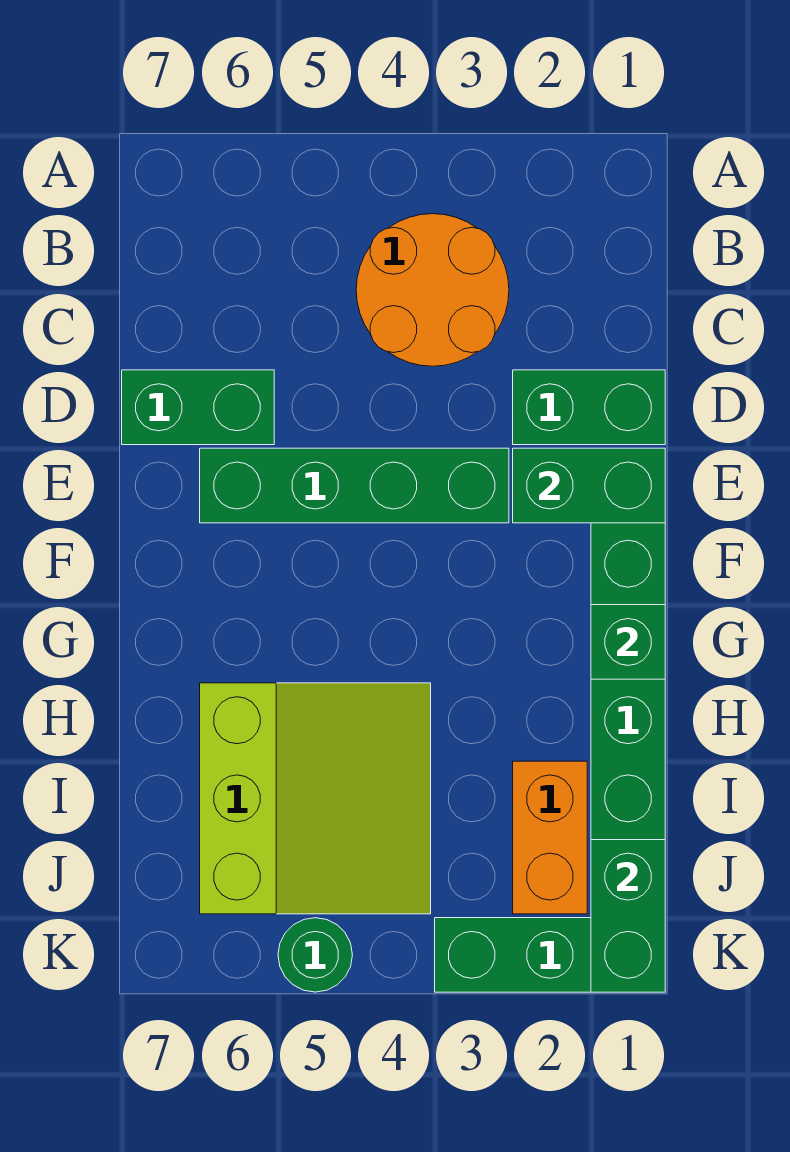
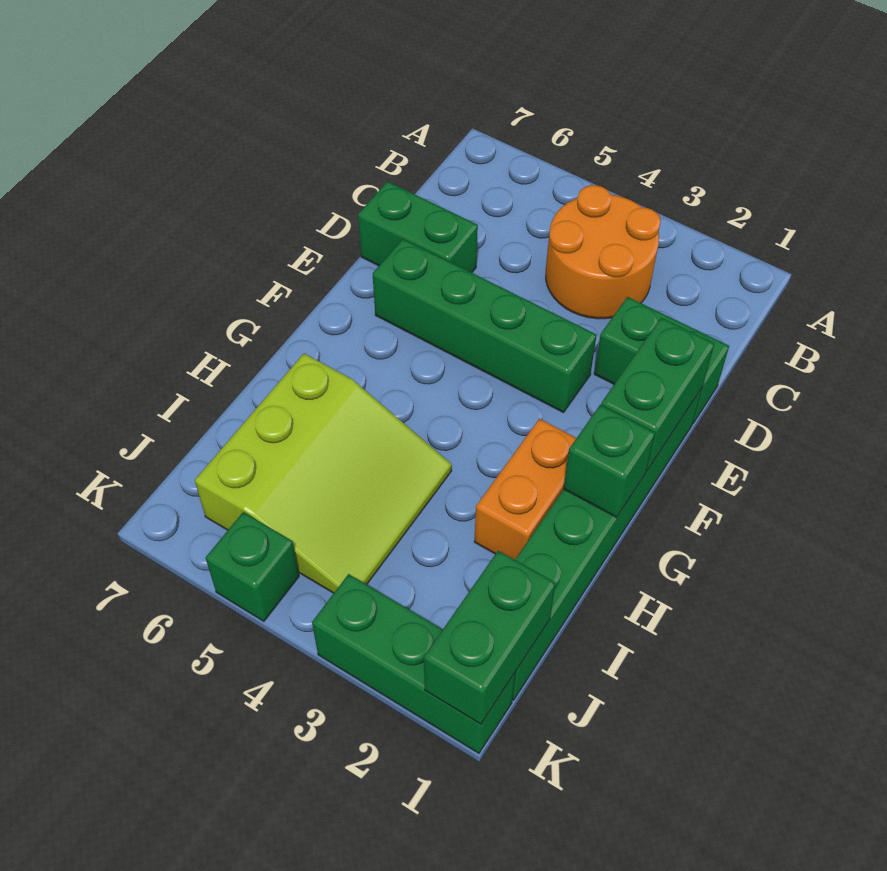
green 1x2 brick [513,448,665,523] -> green 1x2 brick turned to [601,318,714,471]
orange 1x2 brick [513,761,587,914] -> orange 1x2 brick moved to [474,419,576,560]
green 1x1 round brick [278,918,352,992] -> green 1x1 brick [205,512,299,621]

